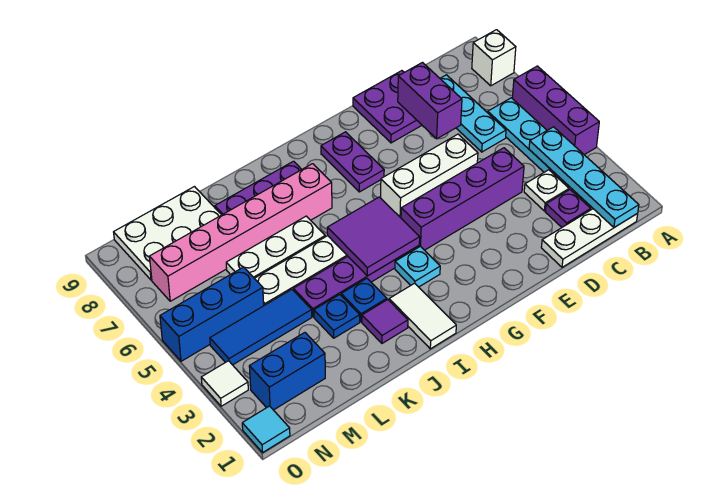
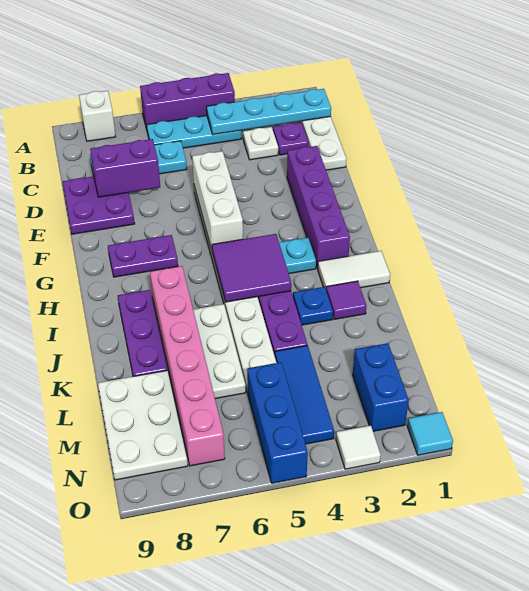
purple 1x4 brick [401,148,524,250] -> purple 1x4 brick moved to [287,146,350,268]
blue 1x1 plate [314,295,360,338] -> none

